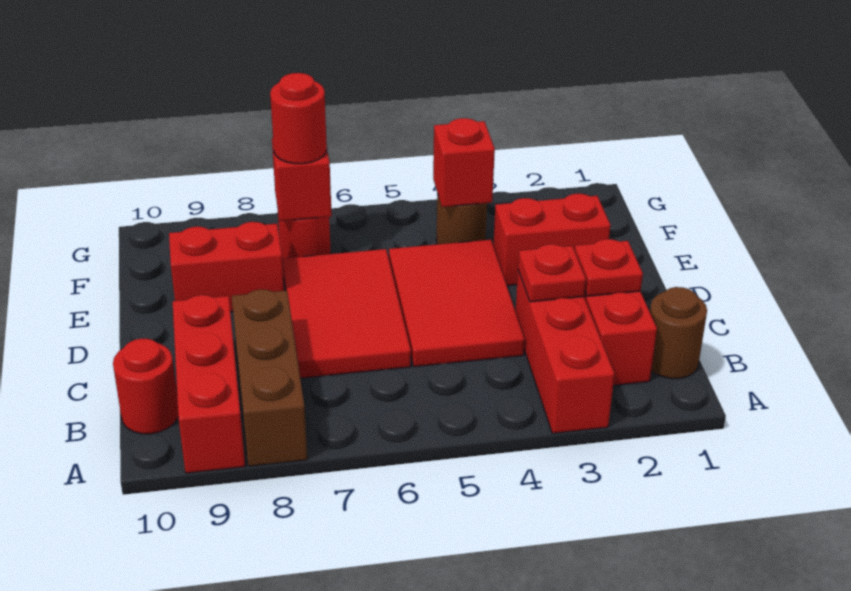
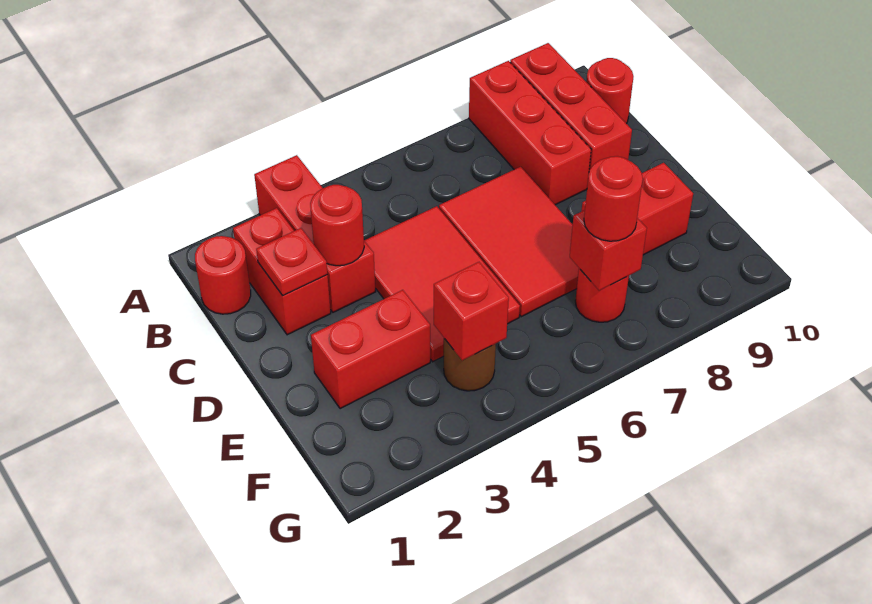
brown 1x3 brick [232,290,307,466] -> red 1x3 brick [469,61,591,205]
brown 1x1 round brick [650,287,707,379] -> red 1x1 round brick [195,236,251,314]
red 1x1 plate [518,244,586,302] -> red 1x1 round brick [310,185,364,266]

